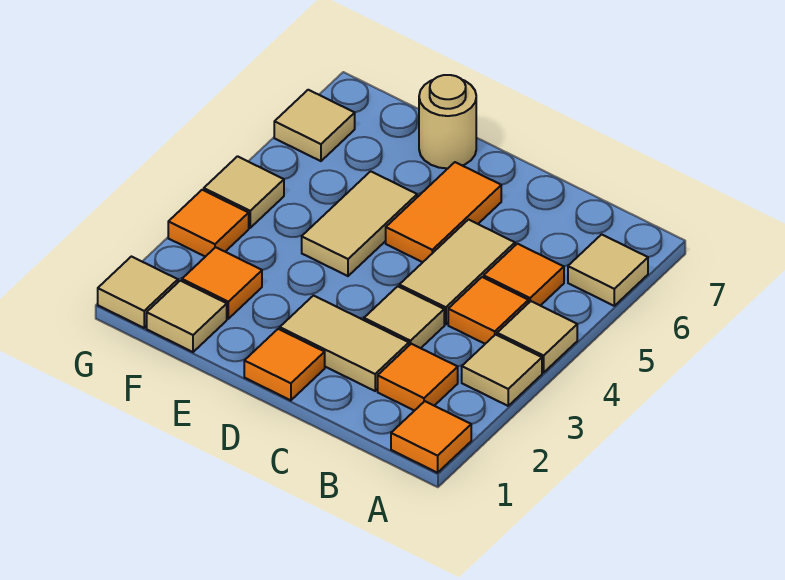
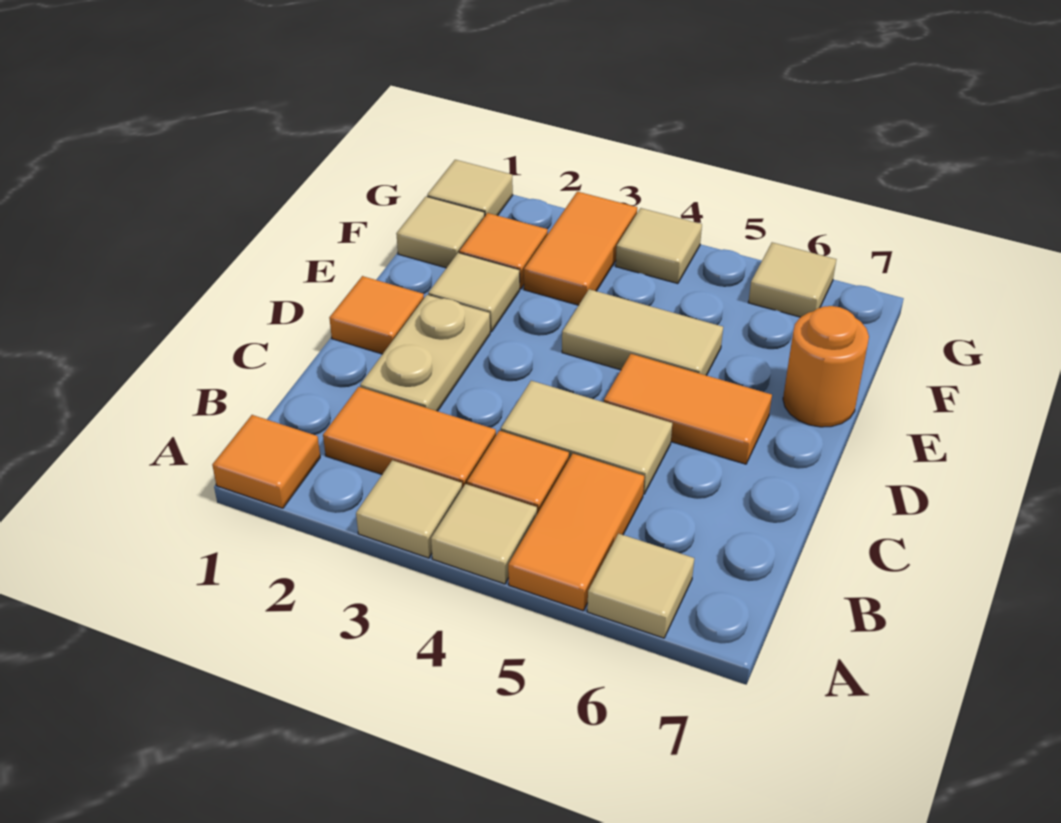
orange 1x1 tile [378,344,458,411] -> orange 1x2 tile [323,387,496,488]
orange 1x1 tile [484,244,564,306] -> orange 1x2 tile [508,454,644,611]
tan 1x2 tile [280,296,409,391] -> tan 1x2 plate [360,295,490,411]
tan 1x1 tile [364,286,444,348] -> tan 1x1 tile moved to [428,253,520,332]
tan 1x1 round brick [419,75,476,168] -> orange 1x1 round brick [783,306,869,427]
orange 1x1 tile [168,190,249,257] -> orange 1x2 tile [524,192,637,305]

